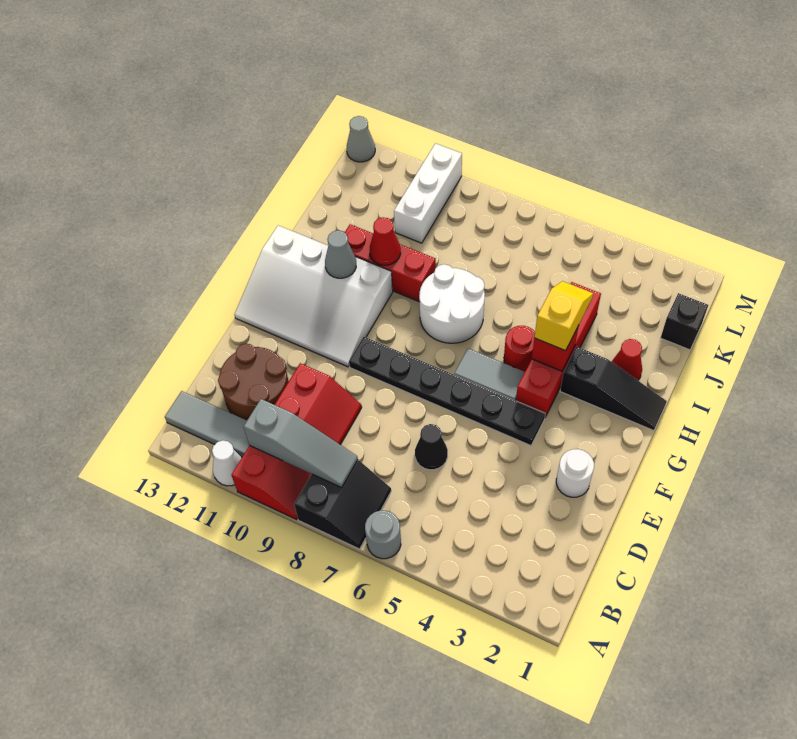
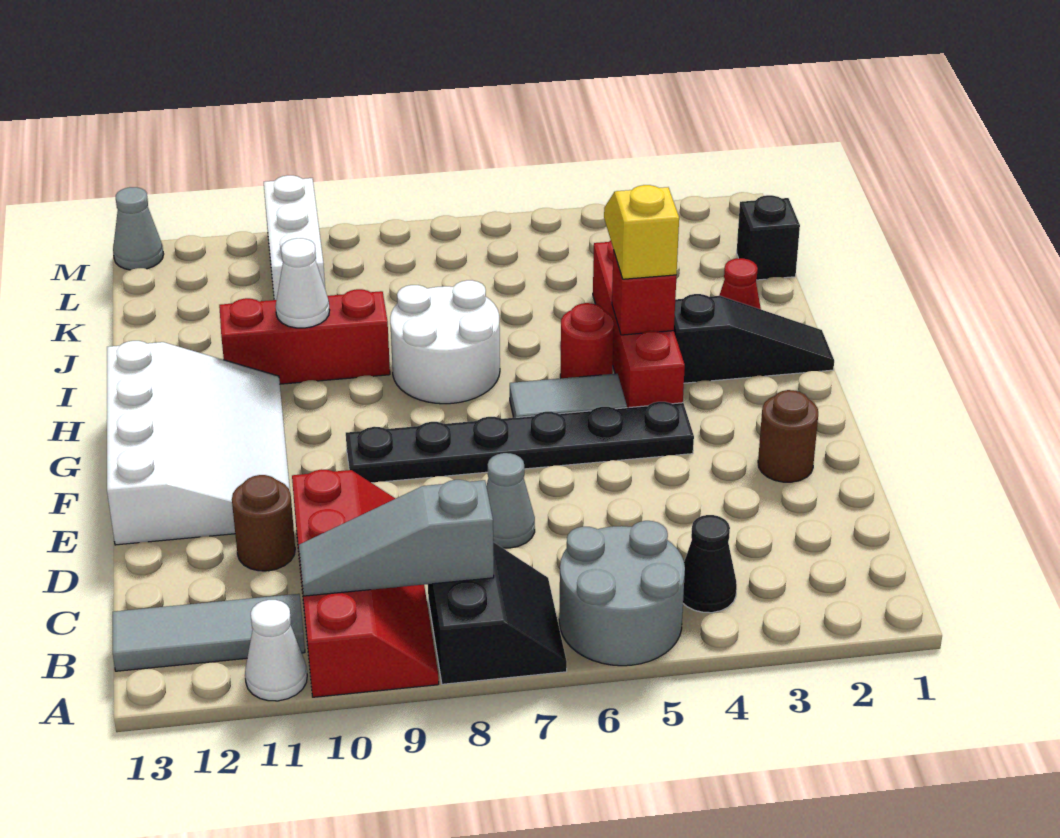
grey 1x1 round brick [365,511,401,559] -> grey 2x2 round brick [559,521,685,666]
grey 1x3 slope [244,399,358,487] -> grey 1x3 slope turned to [299,480,494,596]
brown 2x2 round brick [218,344,289,420] -> brown 1x1 round brick [232,475,295,571]
black 1x1 cone [415,424,448,470] -> black 1x1 cone moved to [683,515,737,613]
white 1x1 round brick [556,449,594,497] -> brown 1x1 round brick [758,390,818,482]
white 3x4 slope [235,225,393,367] -> white 3x4 slope turned to [107,341,290,545]
grey 1x1 cone [325,230,356,278] -> grey 1x1 cone moved to [486,453,535,548]
red 1x1 cone [370,217,401,265] -> white 1x1 cone [276,238,330,328]

